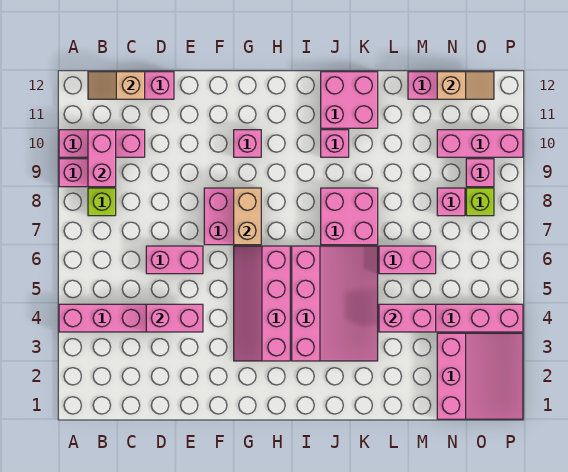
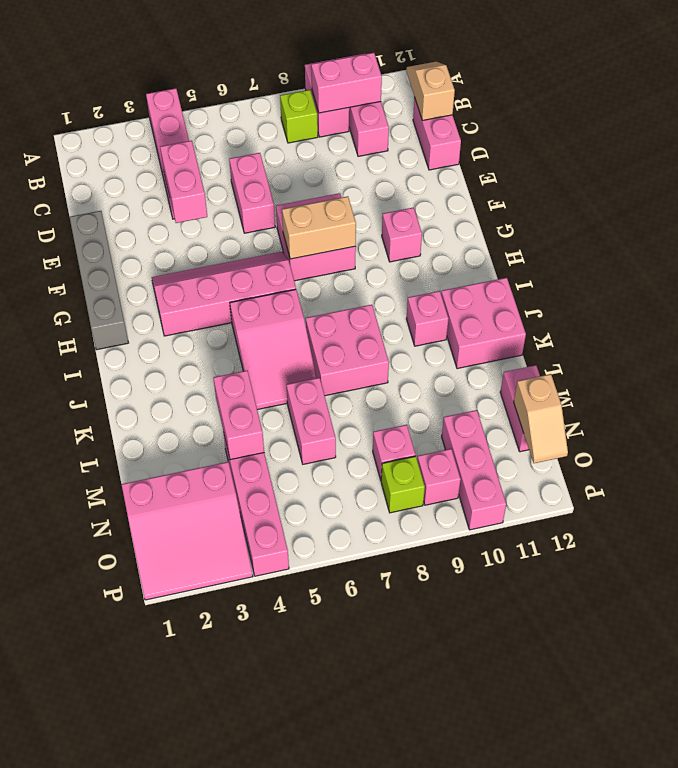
none -> grey 1x4 brick [70,211,128,350]
pink 3x4 slope [292,246,378,361] -> pink 2x3 slope [230,289,316,410]

